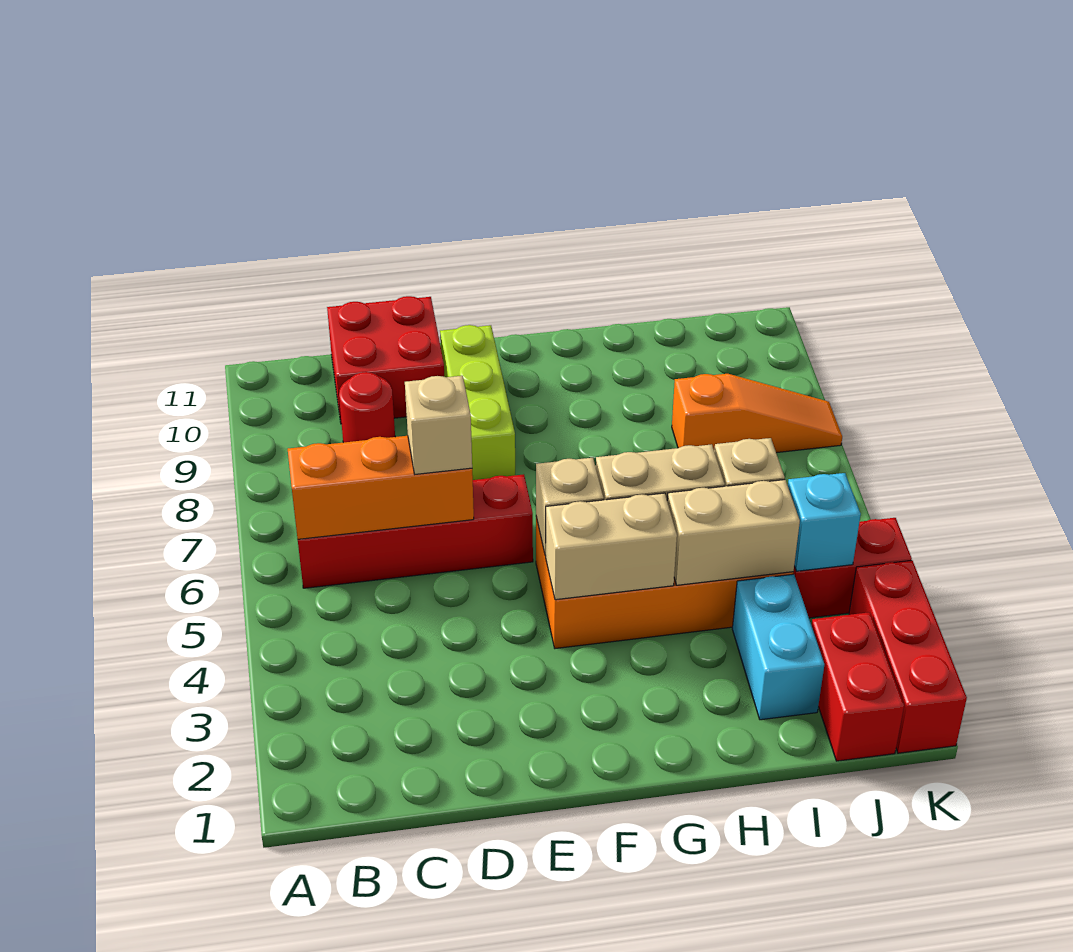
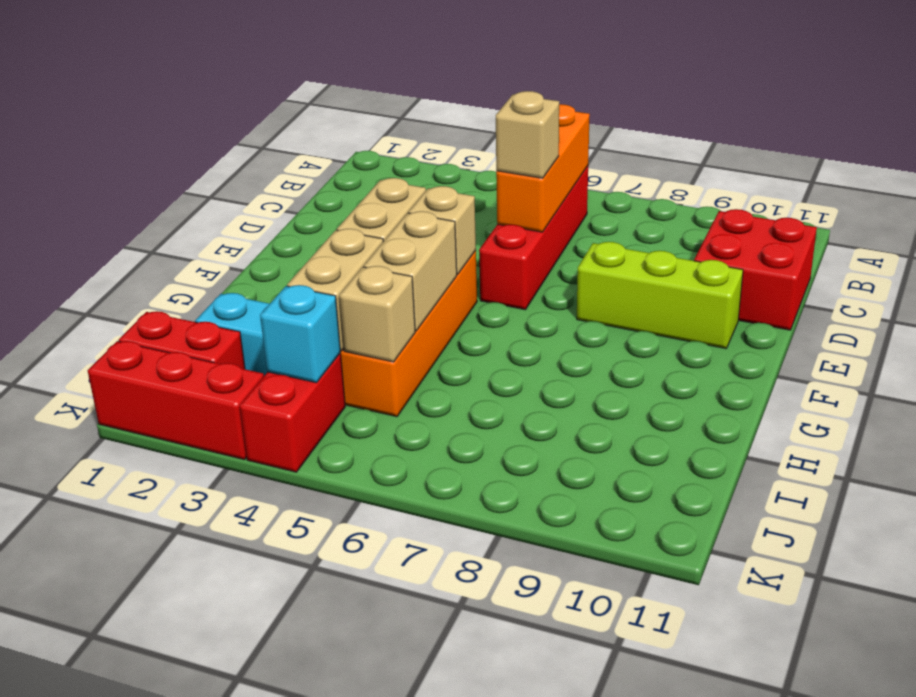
red 1x1 round brick [339,372,395,442] -> none
orange 1x3 slope [672,374,842,453] -> none

